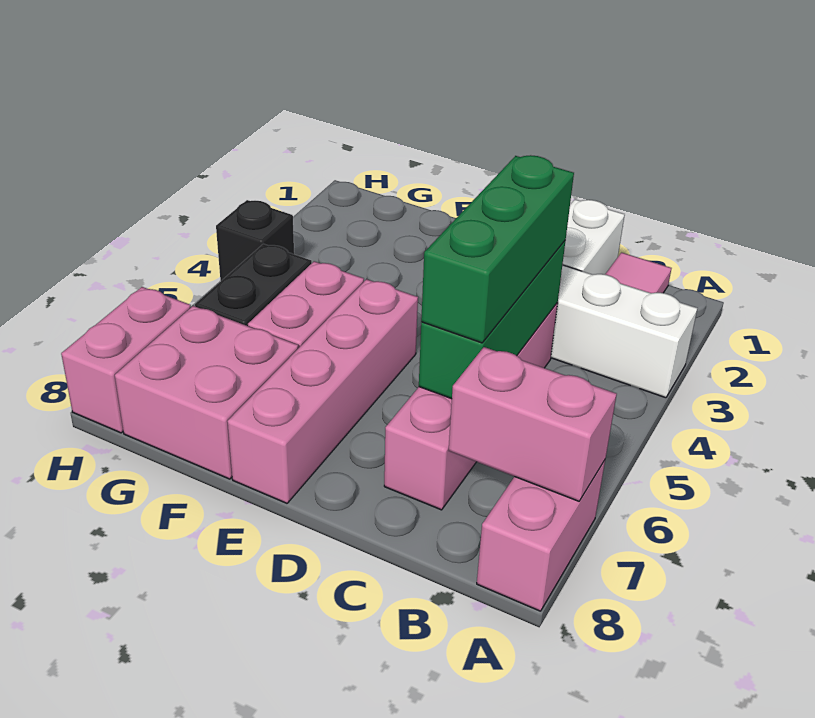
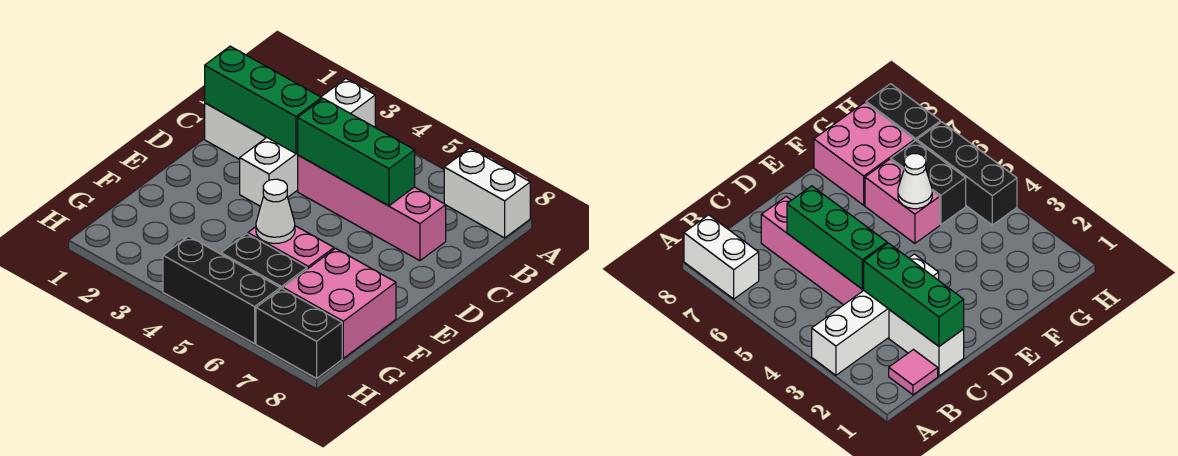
pink 1x2 brick [477,460,605,611] -> white 1x2 brick [444,148,530,238]
pink 1x2 brick [449,347,617,501] -> none
green 1x3 brick [421,155,574,343] -> green 1x3 brick moved to [205,46,322,153]
pink 1x4 brick [227,279,418,503] -> none
none -> white 1x1 cone [256,179,295,243]
black 1x1 brick [216,200,294,281] -> black 1x3 brick [163,236,280,344]
pink 1x2 brick [61,287,191,433] -> black 1x2 brick [256,288,342,378]

